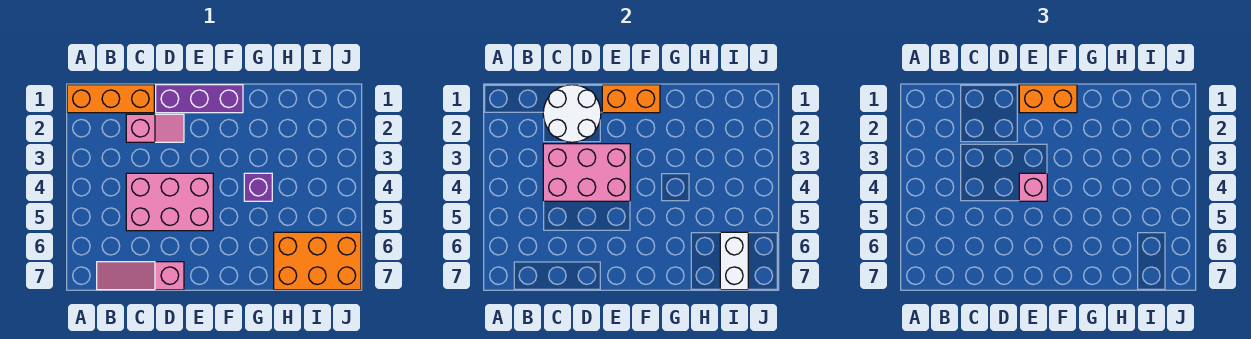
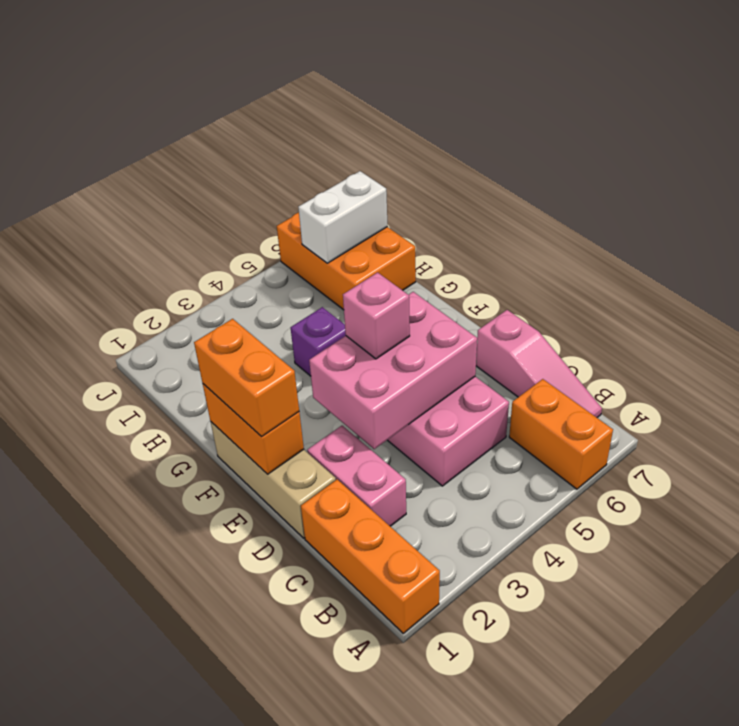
none -> orange 1x2 brick [509,379,613,489]
white 2x2 round brick [543,85,601,142] -> none
pink 1x2 slope [126,114,184,142] -> pink 1x2 brick [307,426,406,526]
pink 2x3 brick [543,144,630,201] -> pink 2x3 brick turned to [309,292,477,449]
purple 1x3 brick [156,85,243,113] -> tan 1x3 brick [211,422,336,538]

